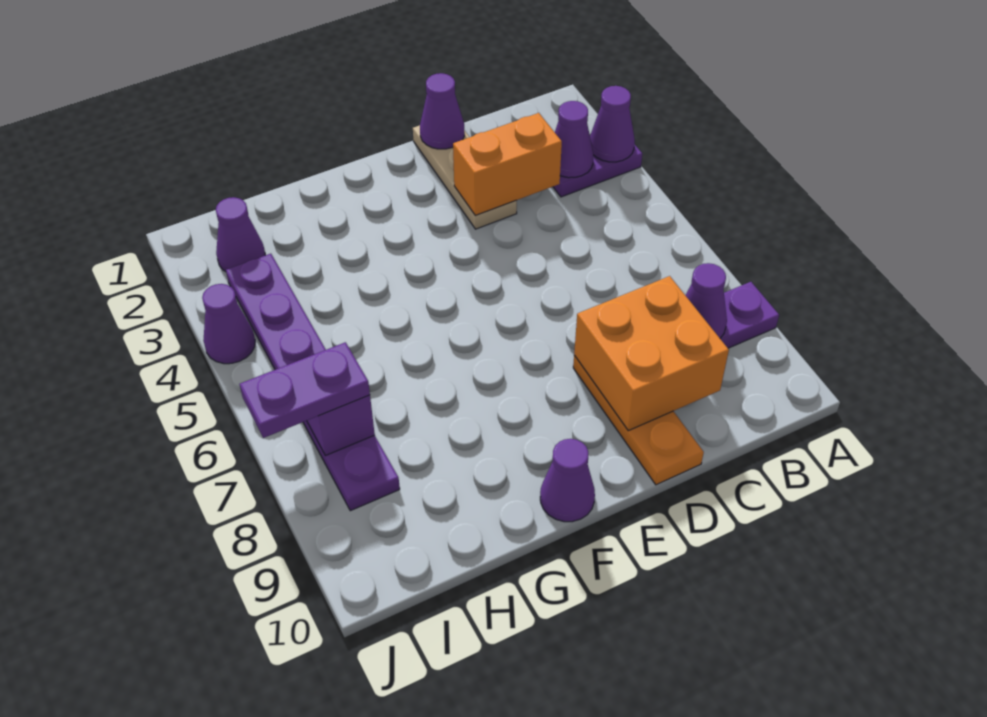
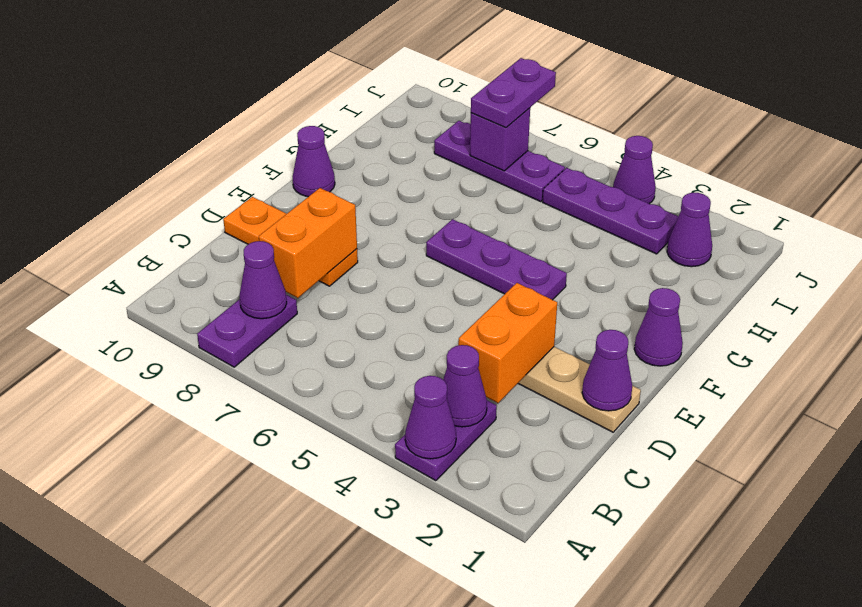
orange 2x2 brick [574,276,729,431] -> orange 1x2 brick [259,188,357,298]
none -> purple 1x1 cone [634,288,683,366]
none -> purple 1x3 plate [426,219,567,300]

